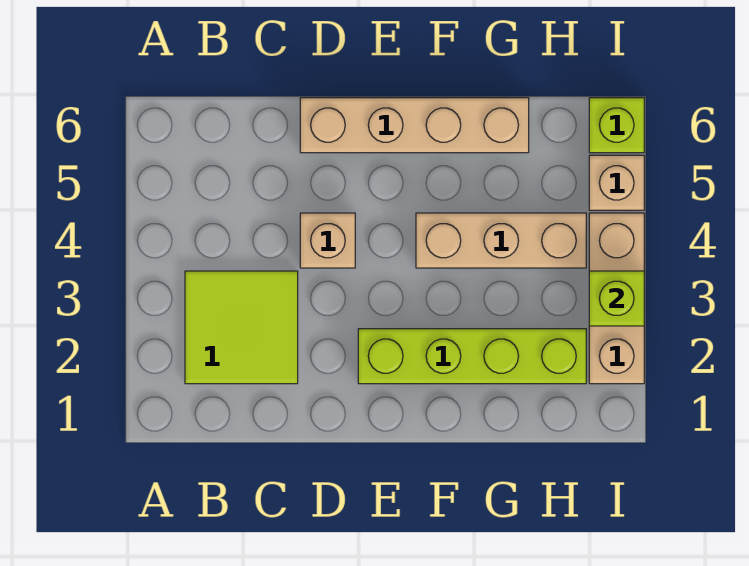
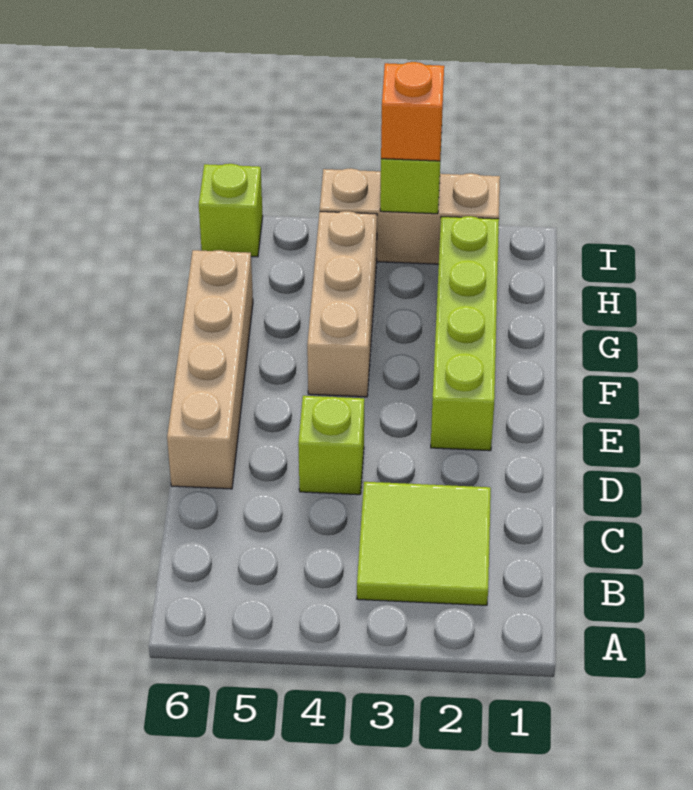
tan 1x1 brick [300,213,355,268] -> lime 1x1 brick [298,396,364,495]
none -> orange 1x1 brick [381,62,444,161]
tan 1x1 brick [589,155,644,210] -> none

